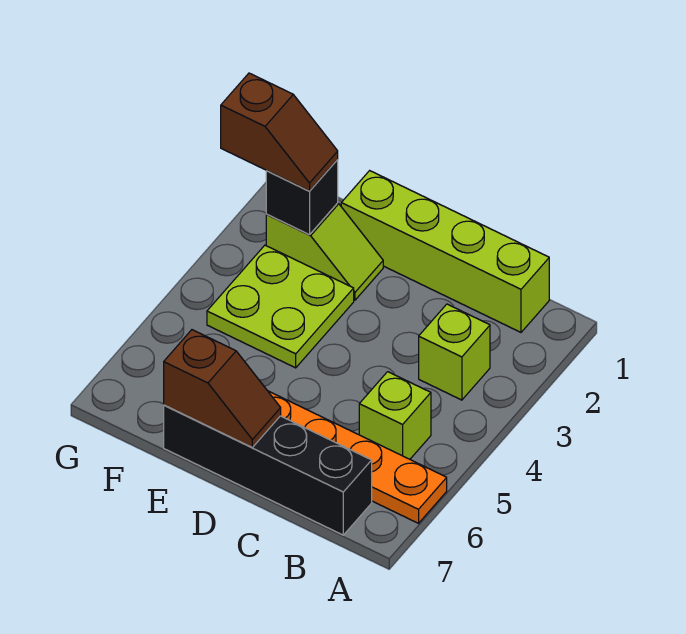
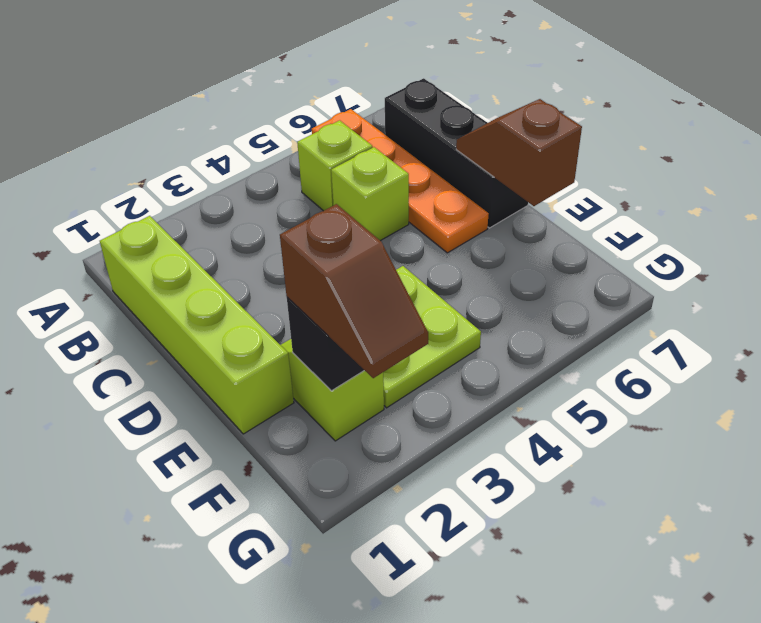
lime 1x1 brick [419,304,490,400] -> lime 1x1 brick moved to [331,147,409,241]
black 1x4 brick [164,405,372,535] -> black 1x3 brick [385,78,528,228]
brown 1x2 slope [221,73,338,191] -> brown 1x2 slope turned to [280,204,428,378]

